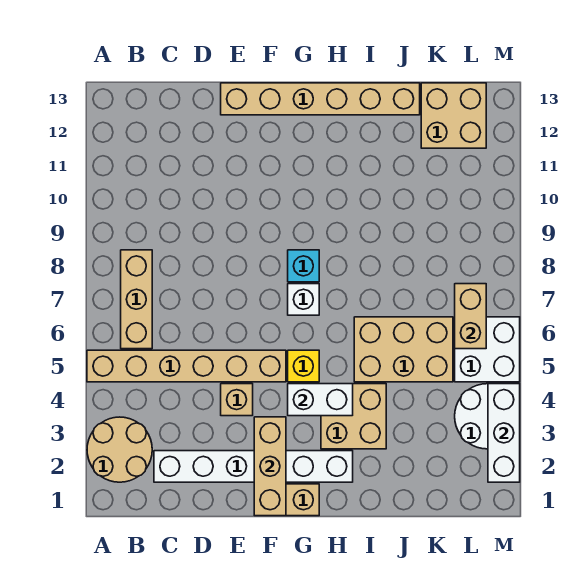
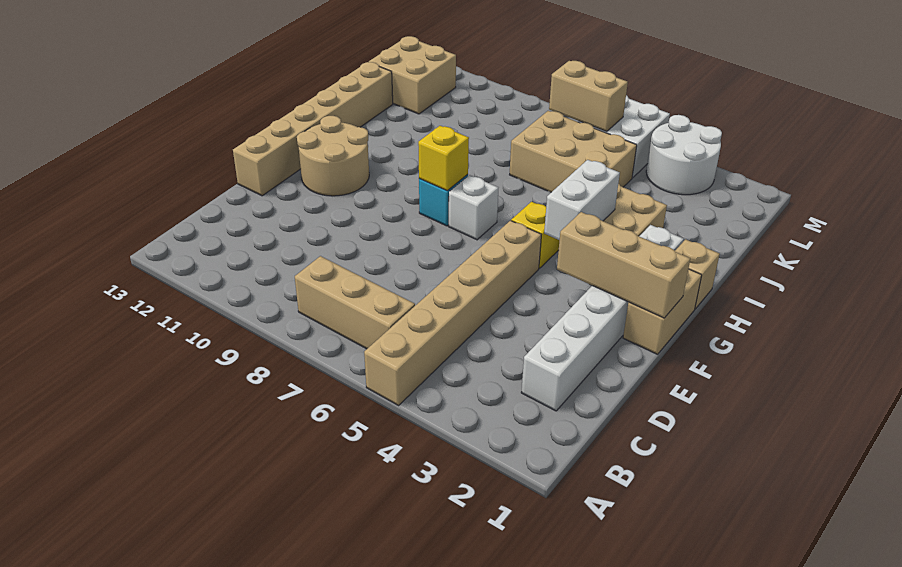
tan 2x2 round brick [87,417,152,482] -> tan 2x2 round brick moved to [297,116,369,196]
tan 1x1 brick [221,384,253,416] -> tan 1x1 brick moved to [675,239,720,309]
none -> yellow 1x1 brick [418,126,469,191]
tan 2x3 brick [354,317,453,382] -> tan 2x3 brick turned to [510,111,637,192]
white 1x3 brick [488,384,520,482] -> none

